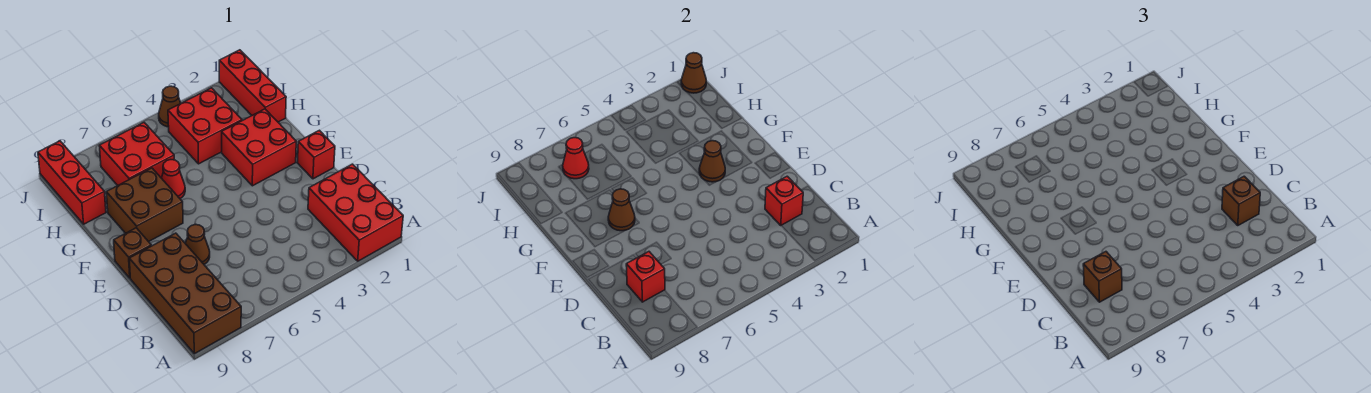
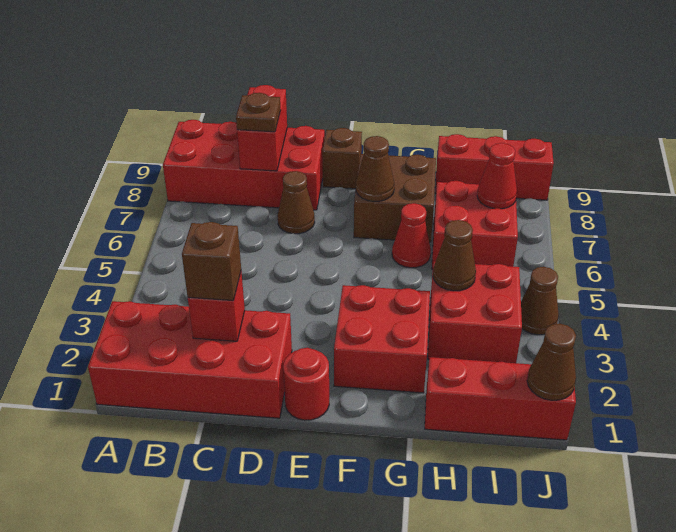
red 2x3 brick [308,164,403,261] -> red 2x4 brick [88,301,292,418]
brown 2x4 brick [129,233,241,354] -> red 2x4 brick [163,120,325,210]
red 1x1 brick [626,252,665,302] -> red 1x2 brick [237,85,287,171]
brown 1x1 brick [1083,252,1122,302] -> brown 1x1 plate [236,93,280,132]
red 1x1 brick [297,130,335,179] -> red 1x1 round brick [283,348,329,420]
brown 1x1 cone [699,141,725,182] -> brown 1x1 cone moved to [433,220,476,291]

